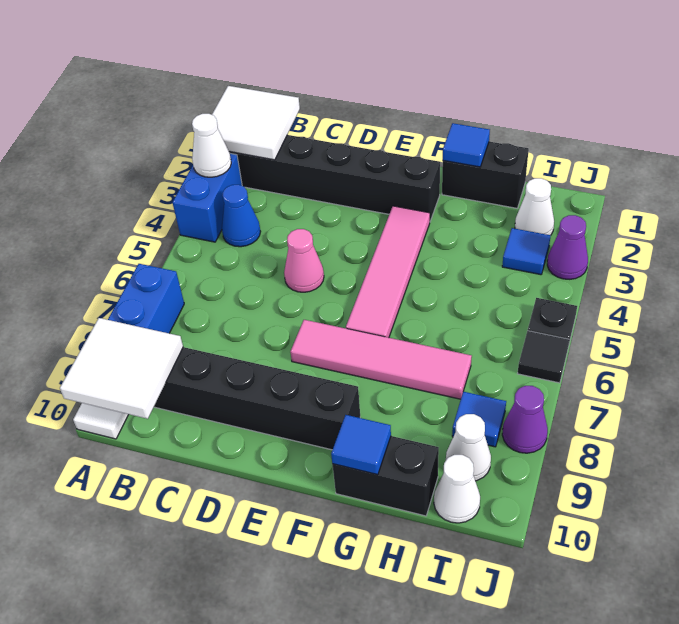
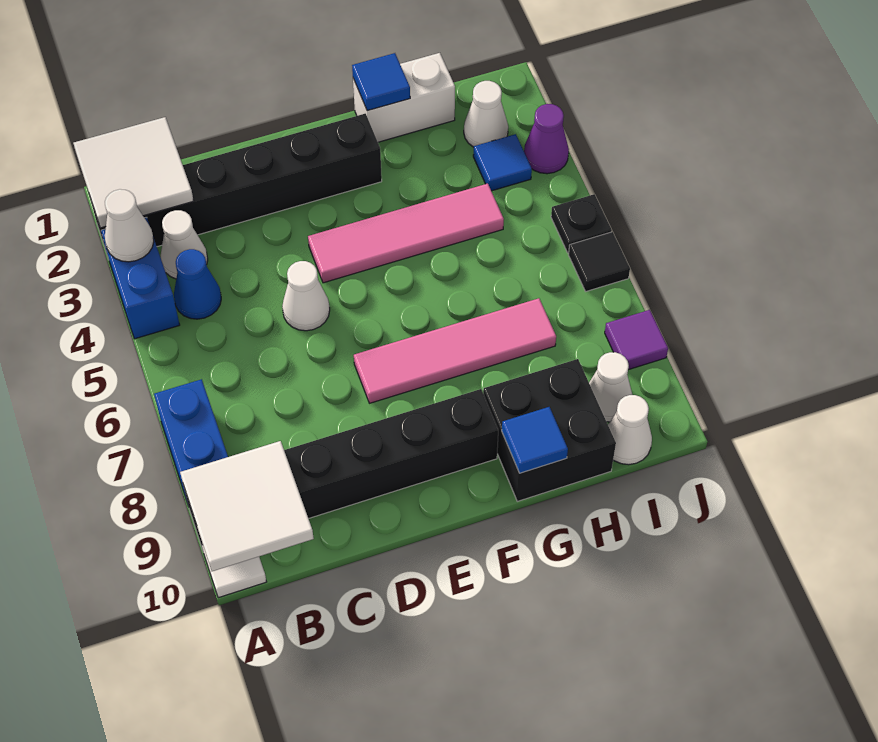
none -> white 1x1 cone [161,210,208,279]
pink 1x1 cone [284,229,324,292] -> white 1x1 cone [282,261,330,331]
pink 1x4 tile [346,206,430,338] -> pink 1x4 tile turned to [308,184,504,283]
black 1x2 brick [442,142,529,208] -> white 1x2 brick [353,53,455,142]
black 1x2 brick [332,436,439,516] -> black 2x2 brick [483,359,616,501]
blue 1x1 tile [452,392,506,447] -> none
purple 1x1 cone [502,386,548,453] -> purple 1x1 tile [605,310,668,370]

